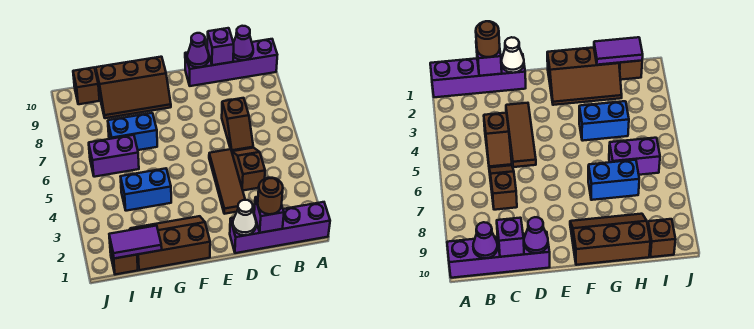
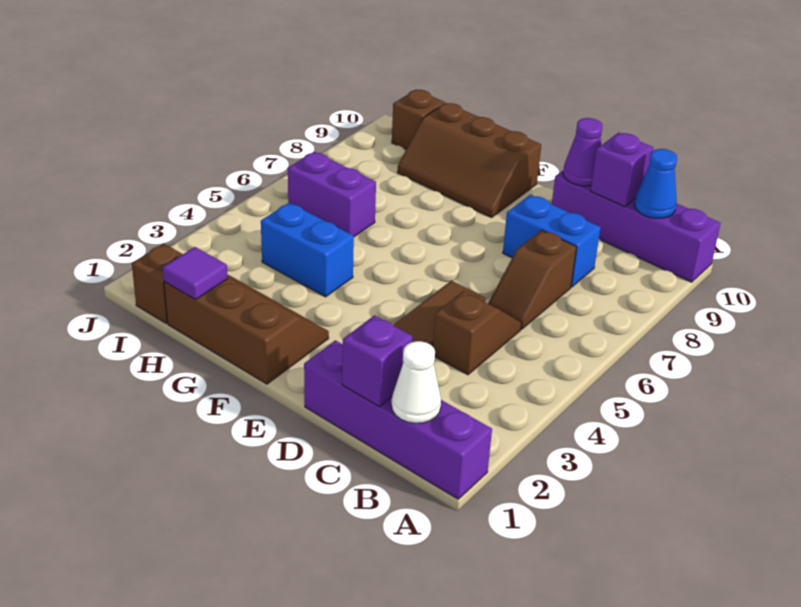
purple 1x1 cone [233,26,253,60] -> blue 1x1 cone [634,149,677,218]
brown 1x1 round brick [258,178,283,214] -> none
white 1x1 cone [233,200,256,235] -> white 1x1 cone moved to [392,341,441,423]
blue 1x2 brick [108,113,157,150] -> blue 1x2 brick moved to [503,195,601,287]
purple 1x2 tile [109,226,162,258] -> purple 1x1 tile [163,247,228,300]

